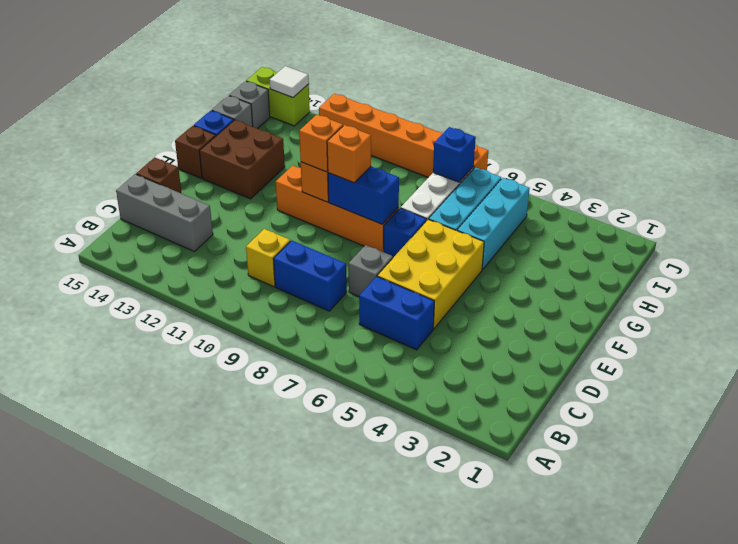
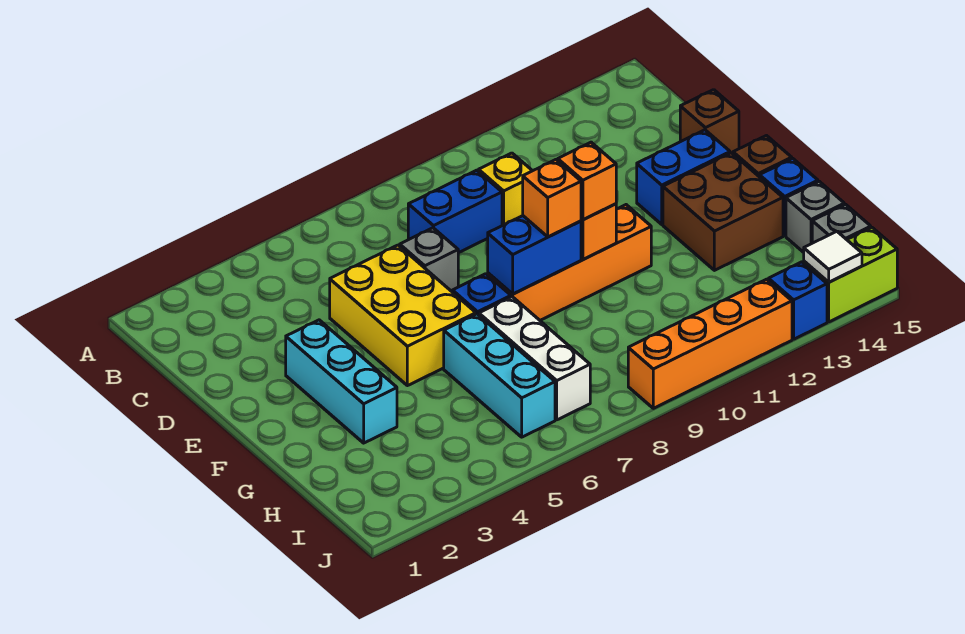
blue 1x2 brick [359,276,434,350] -> blue 1x2 brick moved to [637,130,730,224]
grey 1x3 brick [116,174,213,252] -> none
cyan 1x3 brick [457,178,530,269] -> cyan 1x3 brick moved to [286,320,397,443]
blue 1x1 brick [433,127,476,182] -> blue 1x1 brick moved to [769,262,827,339]
orange 1x6 brick [319,94,488,177] -> orange 1x4 brick [628,279,792,408]

